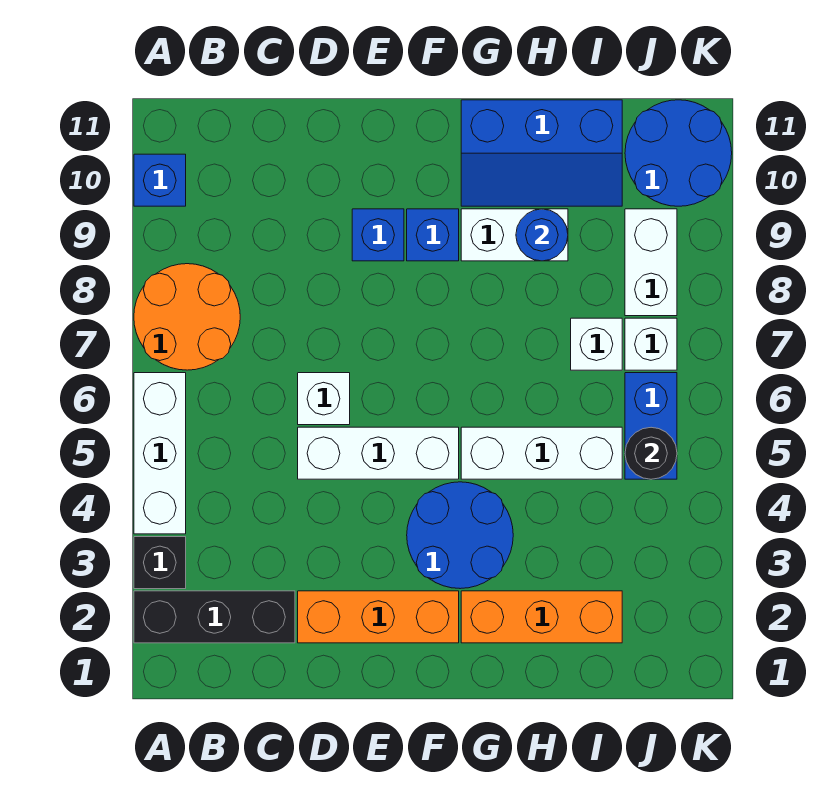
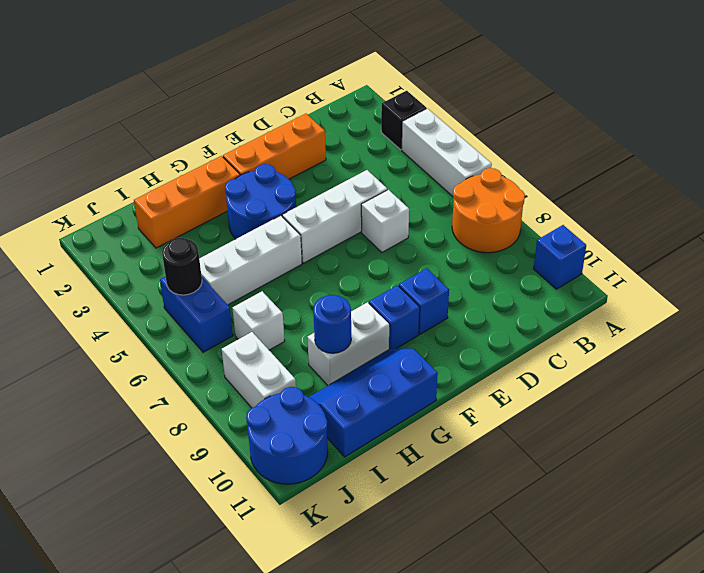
black 1x3 brick [134,591,295,643] -> none
white 1x1 brick [625,318,677,370] -> none

